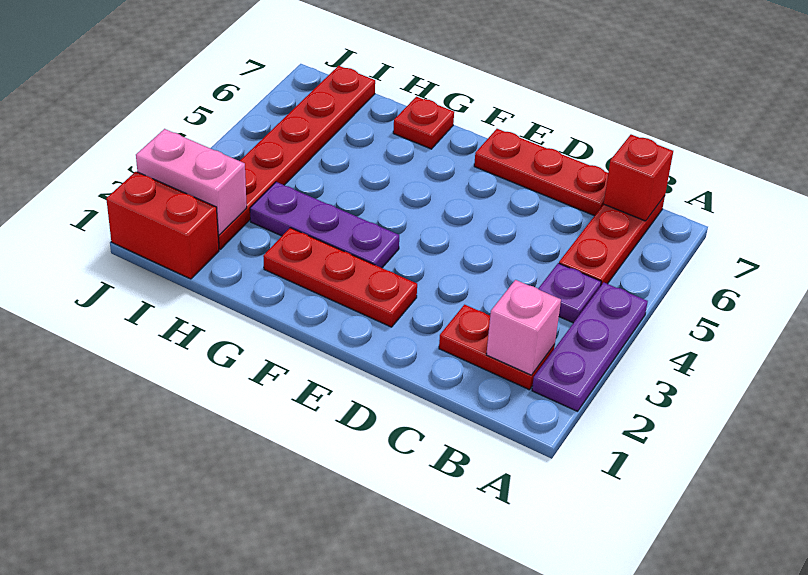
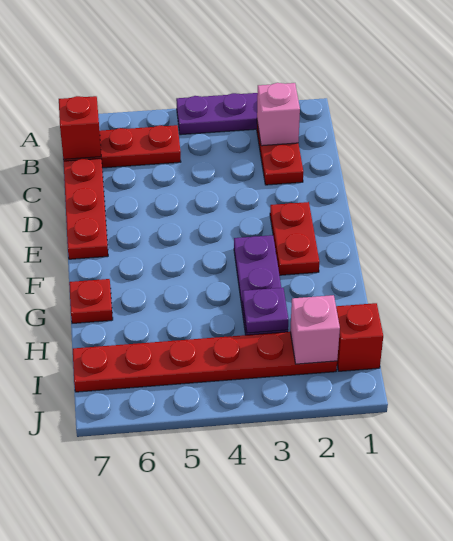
purple 1x1 plate [538,263,601,323] -> purple 1x1 plate moved to [243,288,288,333]
red 1x3 plate [263,228,417,327] -> red 1x2 plate [270,202,319,275]
red 1x2 brick [106,172,219,279] -> red 1x1 brick [336,303,383,371]
pink 1x2 brick [136,129,247,235] -> pink 1x1 brick [290,295,340,364]

